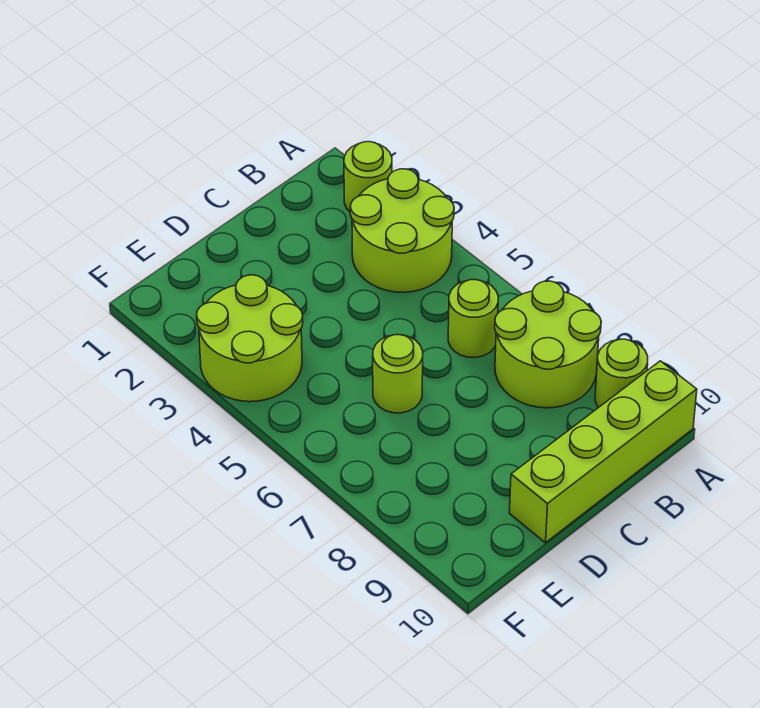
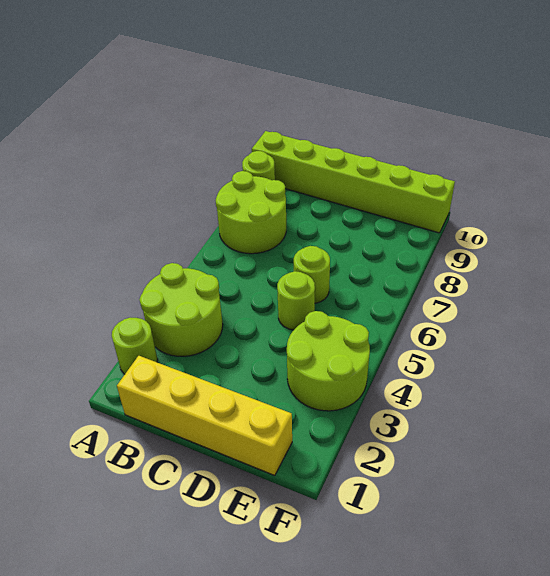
lime 1x4 brick [509,361,697,543] -> lime 1x6 brick [252,131,455,233]
none -> yellow 1x4 brick [117,356,292,475]
lime 1x1 round brick [448,280,498,358] -> lime 1x1 round brick moved to [277,271,315,330]

